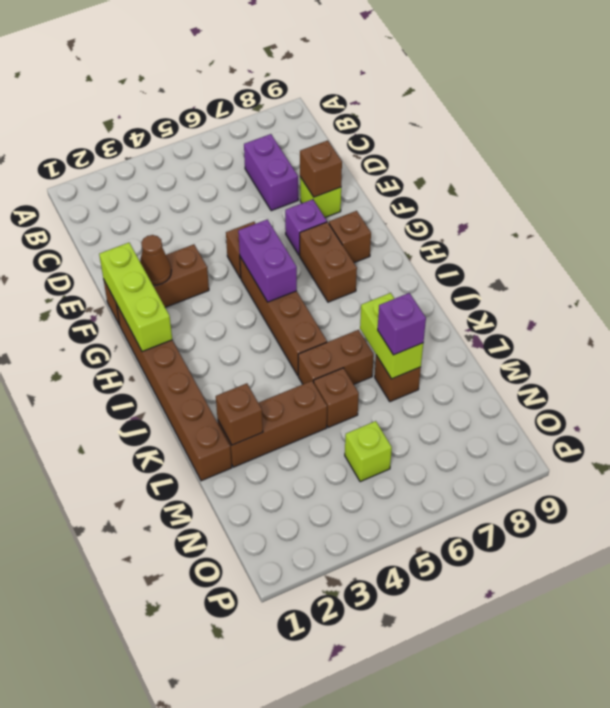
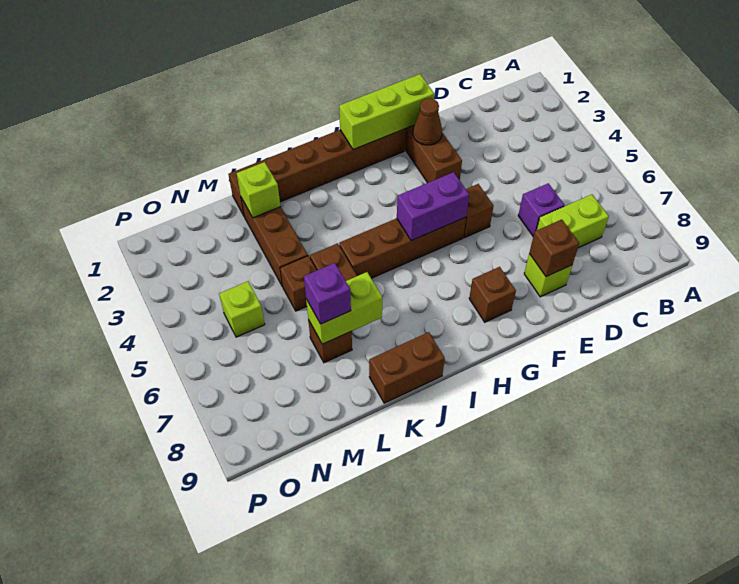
purple 1x2 brick [244,134,298,211] -> lime 1x2 brick [537,195,609,248]
purple 1x1 brick [285,199,327,255] -> purple 1x1 brick moved to [518,183,564,236]
brown 1x2 brick [300,222,357,302] -> brown 1x2 brick moved to [369,332,445,403]
brown 1x1 brick [216,383,263,445] -> lime 1x1 brick [237,162,280,218]

